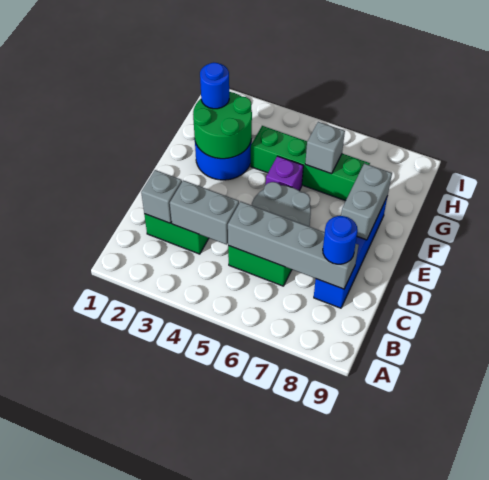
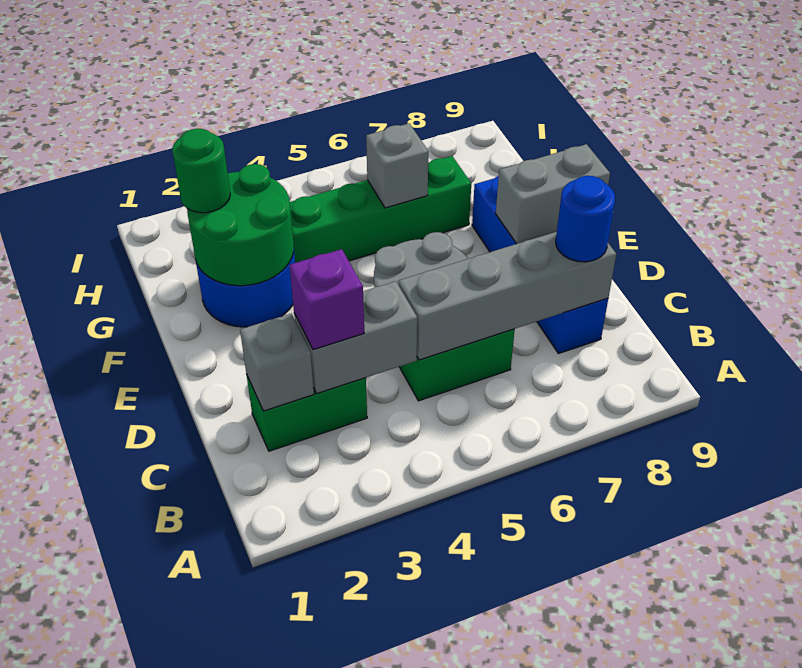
grey 1x2 brick [341,163,392,240] -> grey 1x2 brick turned to [496,144,610,244]
purple 1x1 brick [266,156,303,191] -> purple 1x1 brick moved to [290,249,364,350]
blue 1x1 round brick [200,63,229,109] -> green 1x1 round brick [172,129,230,213]

